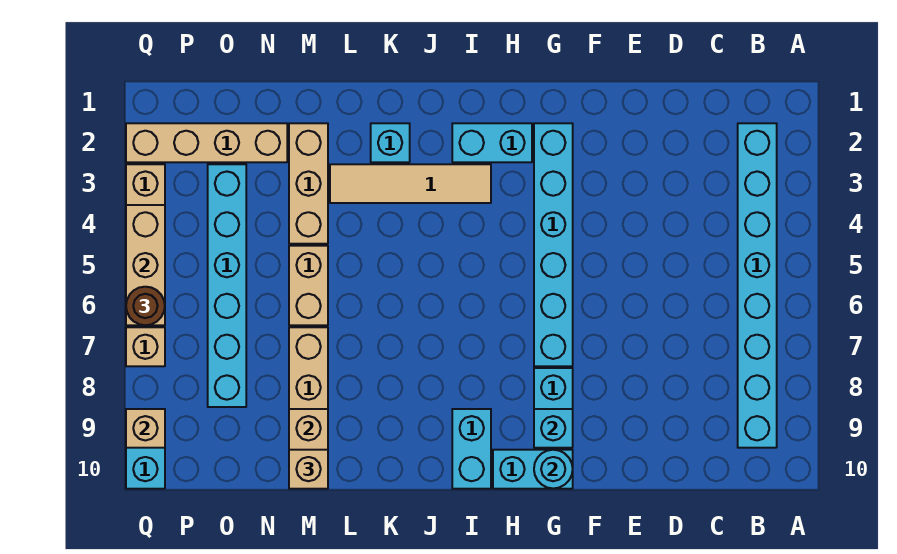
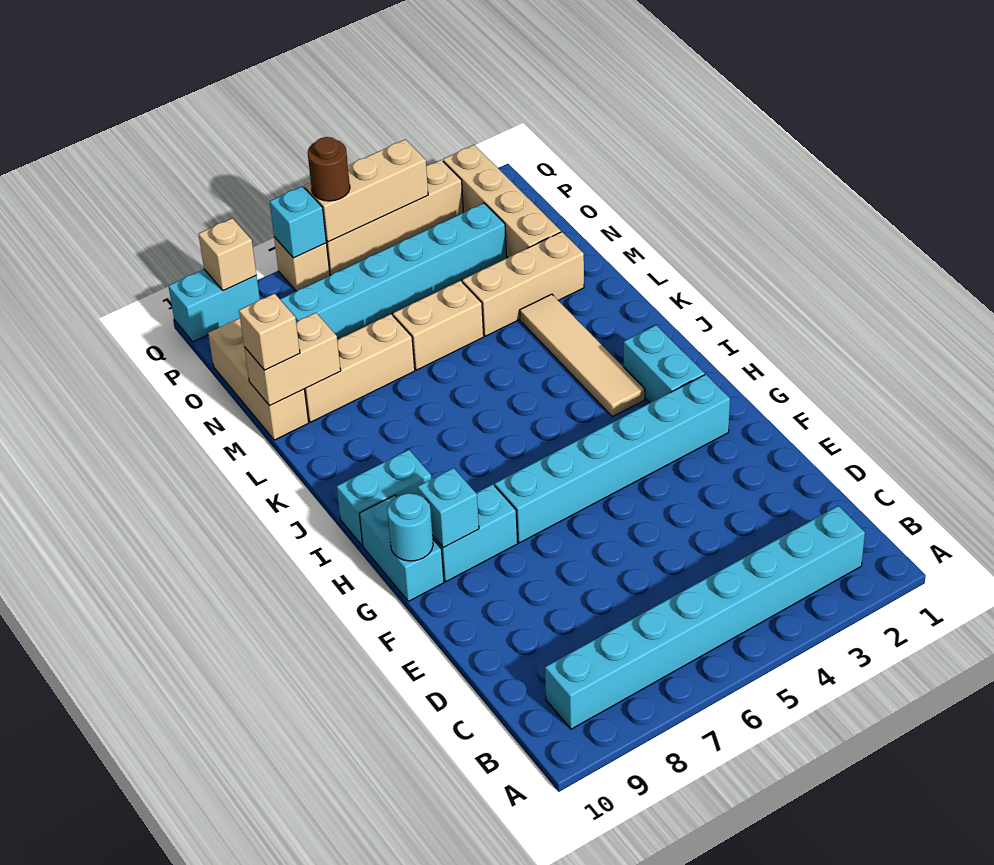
cyan 1x1 brick [371,123,410,162] -> cyan 1x1 brick moved to [270,186,326,258]
none -> tan 1x3 brick [208,318,309,440]

